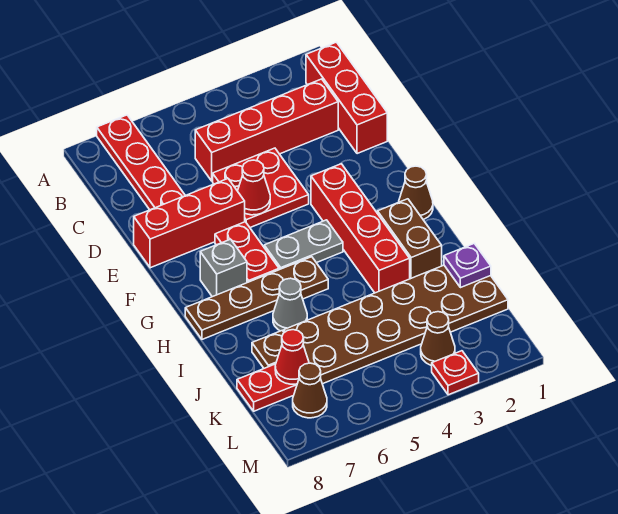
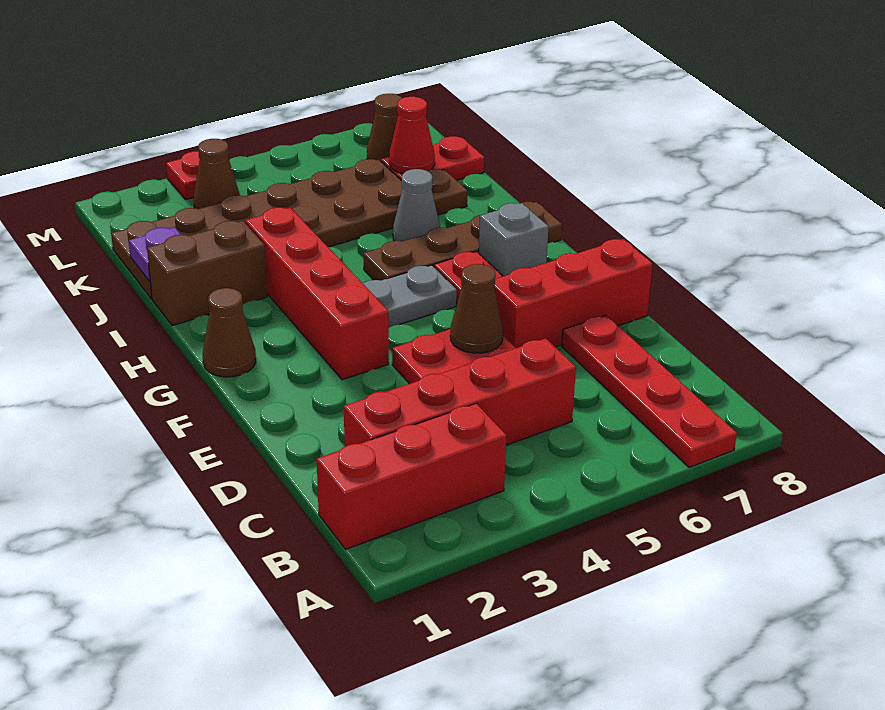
red 1x3 brick [306,42,387,154] -> red 1x3 brick turned to [317,403,506,549]
red 1x1 cone [238,160,270,215] -> brown 1x1 cone [450,264,503,353]
brown 1x2 brick [378,199,442,279] -> brown 1x2 brick turned to [147,221,267,326]

